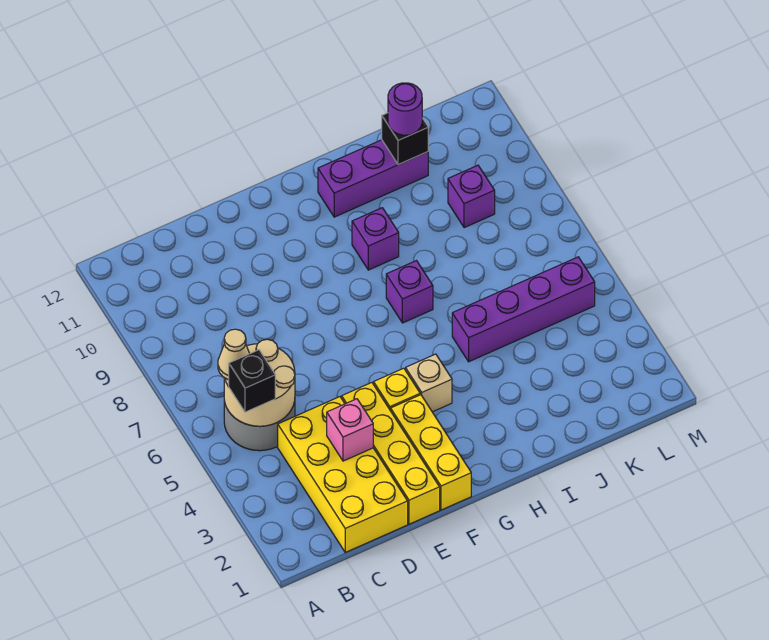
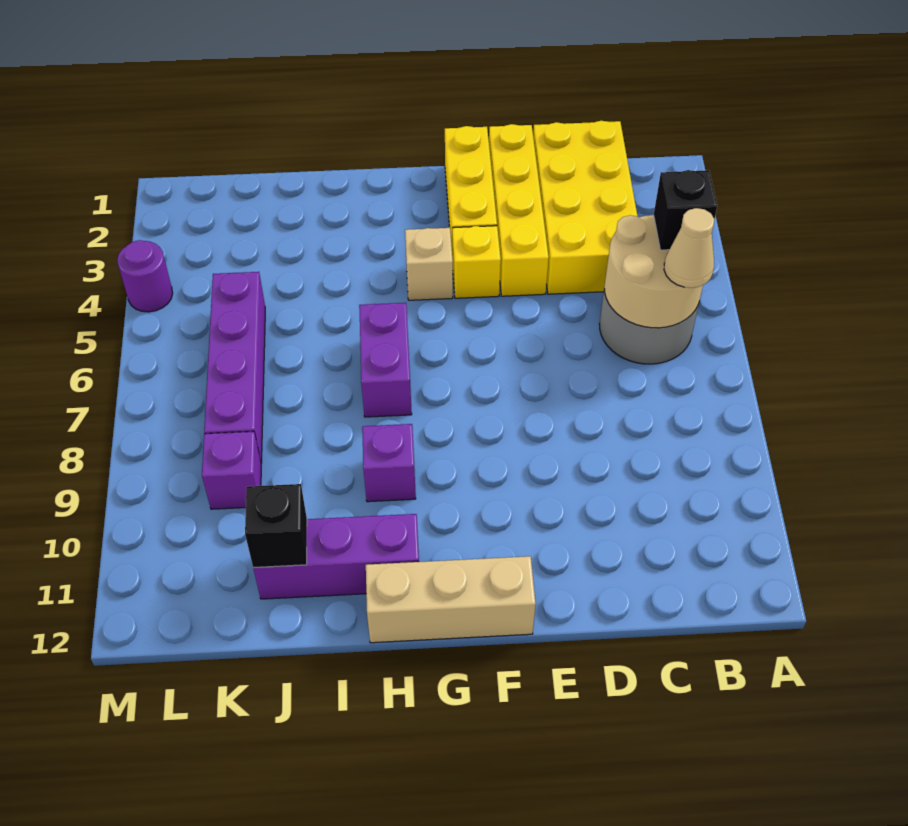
pink 1x1 brick [327,399,373,461] -> none
none -> tan 1x3 brick [366,556,536,643]
purple 1x1 brick [386,261,433,323] -> purple 1x2 brick [359,303,412,417]
purple 1x4 brick [452,257,595,362] -> purple 1x4 brick turned to [204,272,265,463]
purple 1x1 round brick [388,83,422,135] -> purple 1x1 round brick moved to [117,240,173,312]

